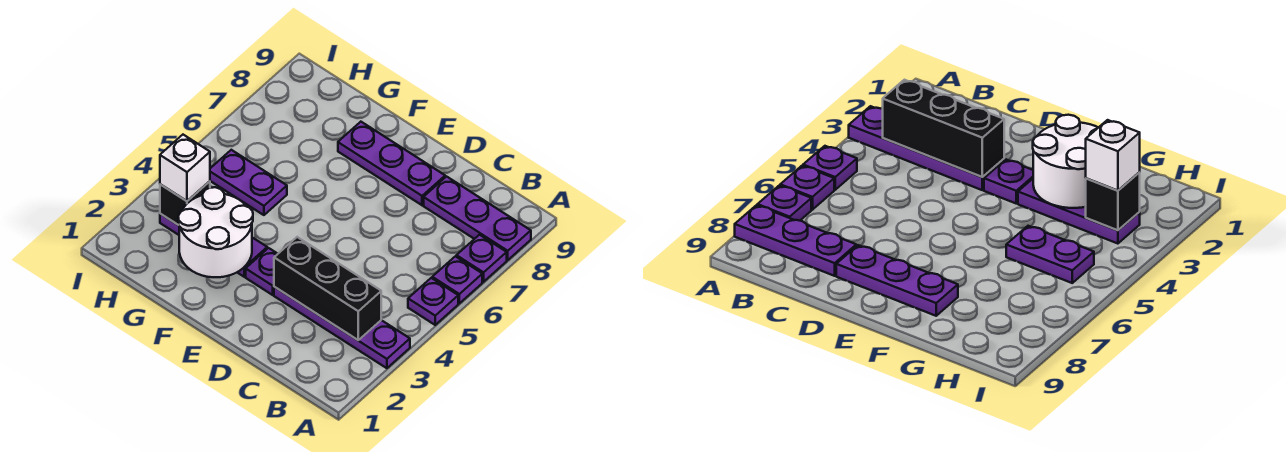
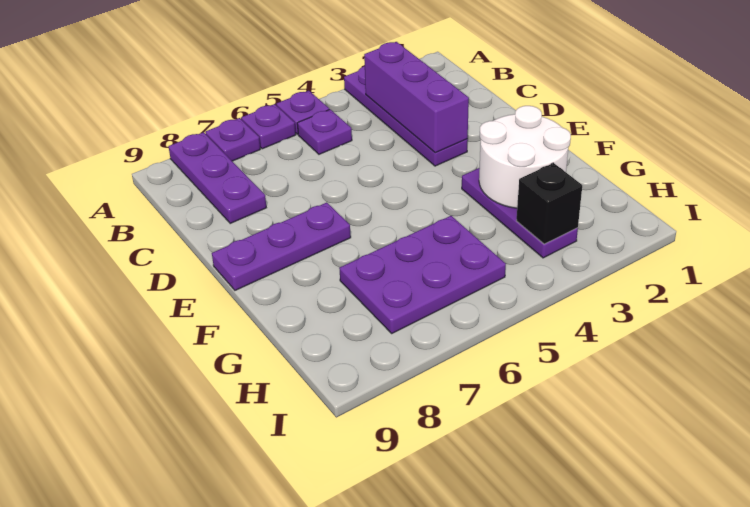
black 1x3 brick [274,237,381,340] -> purple 1x3 brick [364,42,469,153]
purple 1x3 plate [338,122,445,205] -> purple 1x3 plate turned to [212,203,351,290]
purple 1x1 plate [246,248,277,295] -> purple 1x1 plate moved to [297,109,352,154]
purple 1x2 plate [210,150,287,215] -> purple 2x3 plate [339,216,506,333]
white 1x1 brick [160,135,210,201] -> none

